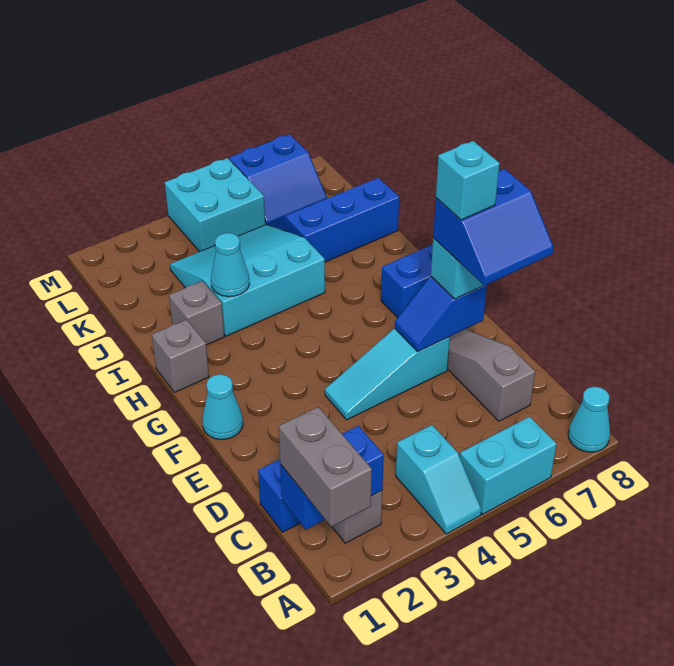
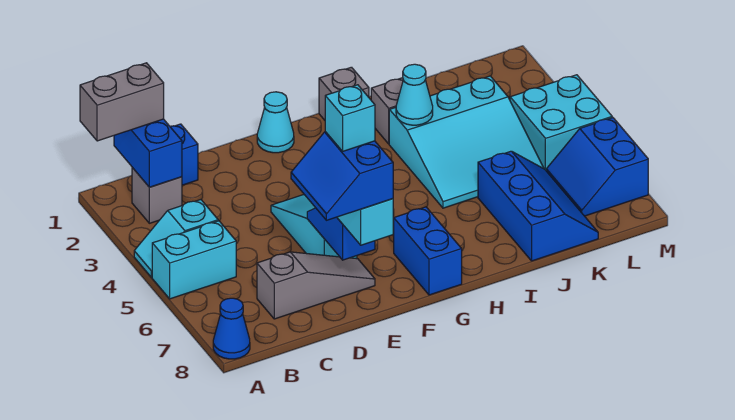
cyan 1x2 brick [460,417,556,514] -> cyan 1x2 brick turned to [152,221,236,299]
cyan 1x1 cone [568,387,610,452] -> blue 1x1 cone [213,298,250,359]
cyan 3x3 slope [170,225,325,336] -> cyan 3x3 slope turned to [389,76,543,208]

